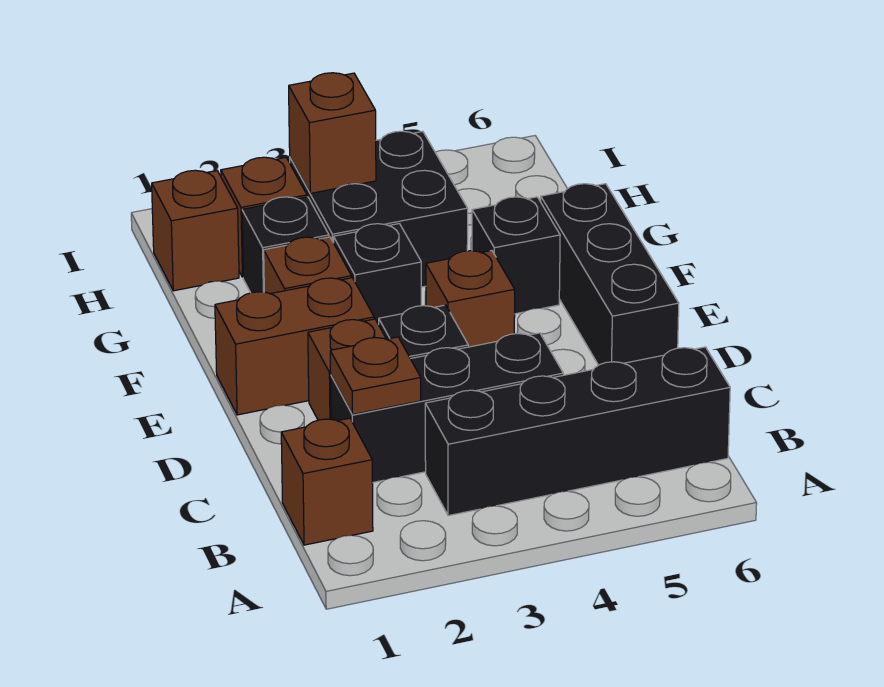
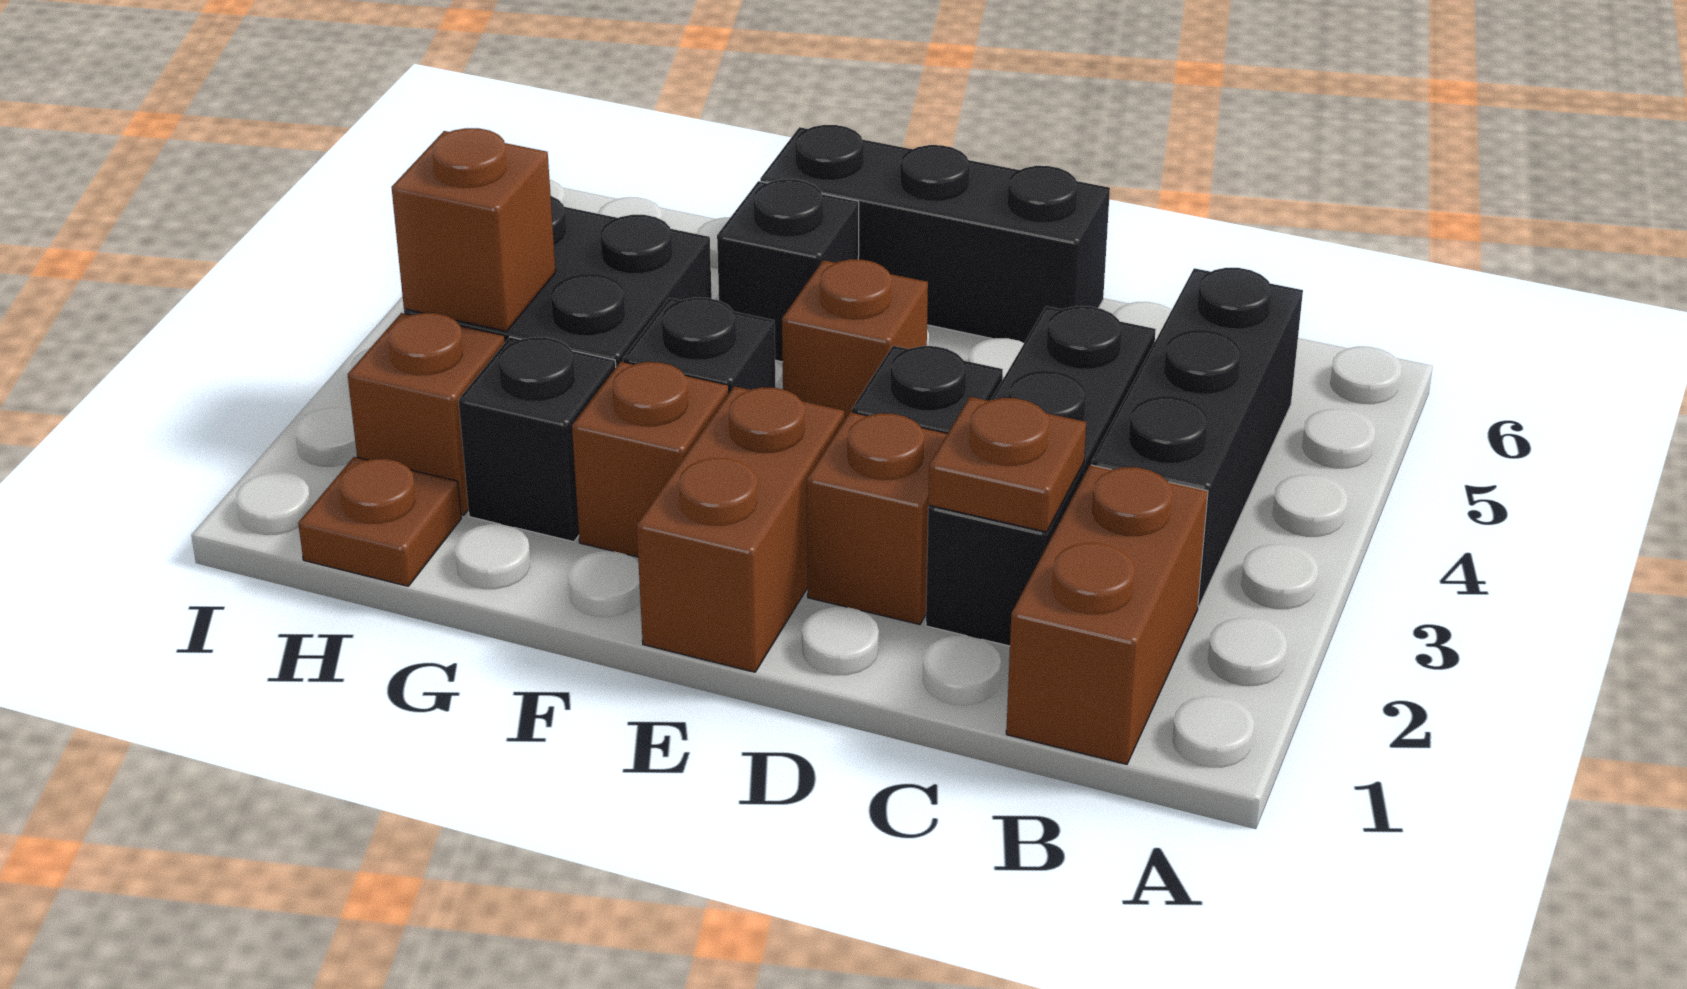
brown 1x1 brick [281,418,373,545] -> brown 1x2 brick [1006,465,1208,764]
black 1x4 brick [425,347,730,516] -> black 1x3 brick [1092,268,1303,606]
brown 1x1 brick [152,170,239,291] -> brown 1x1 plate [298,457,461,586]

